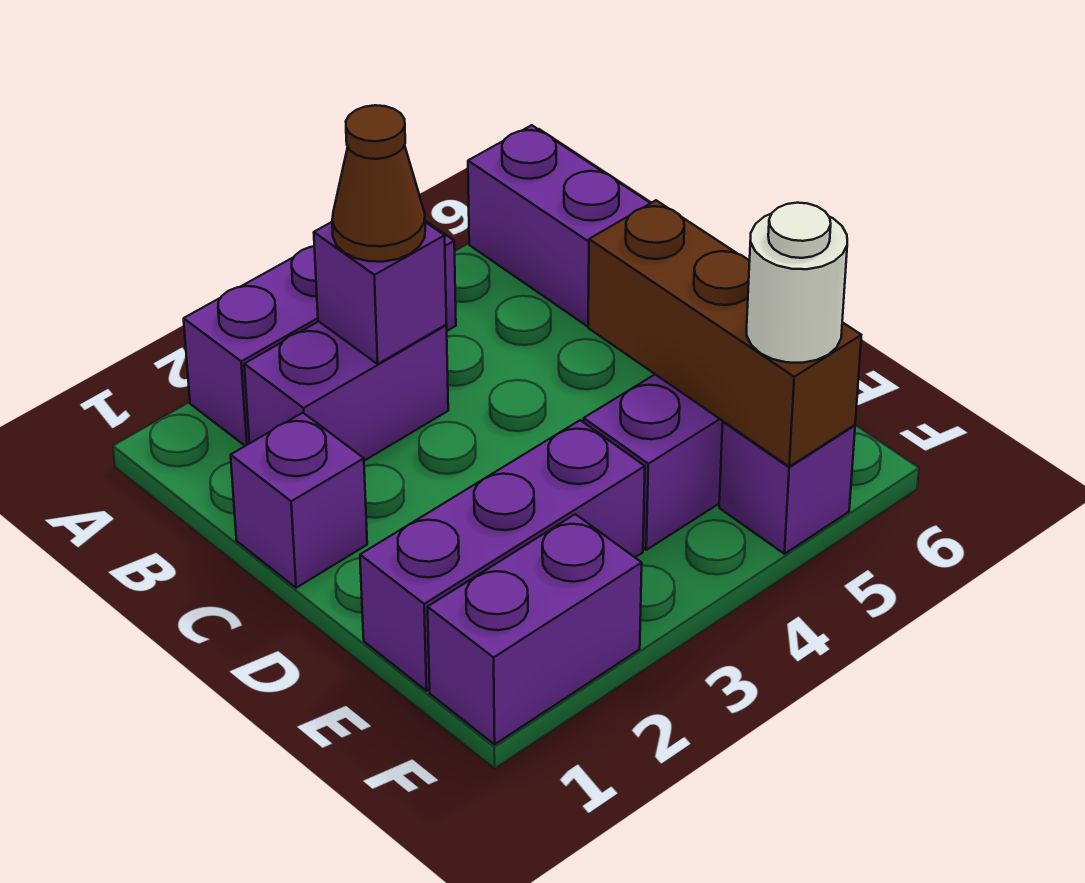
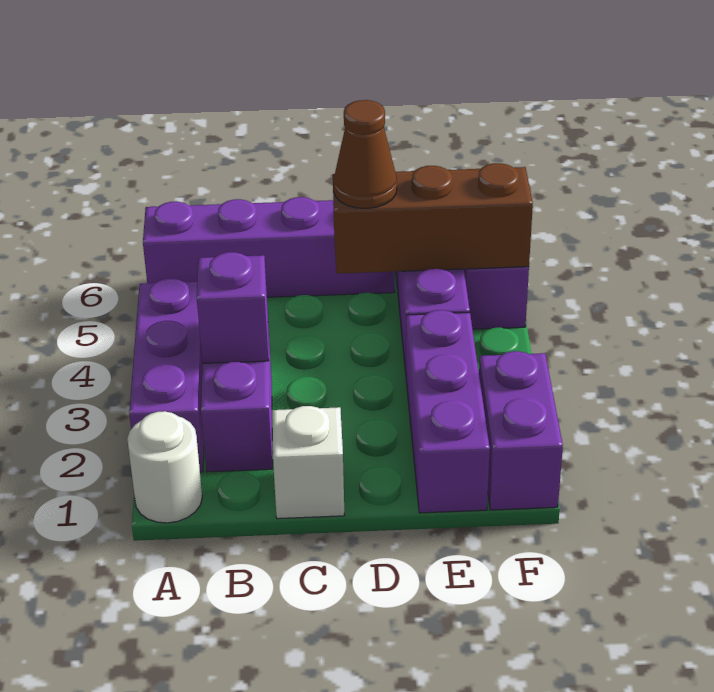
brown 1x1 cone [332,105,425,262] -> brown 1x1 cone moved to [333,100,397,209]
purple 1x1 brick [231,413,367,588] -> white 1x1 brick [272,406,345,519]
white 1x1 round brick [747,203,847,363] -> white 1x1 round brick moved to [127,411,202,523]

